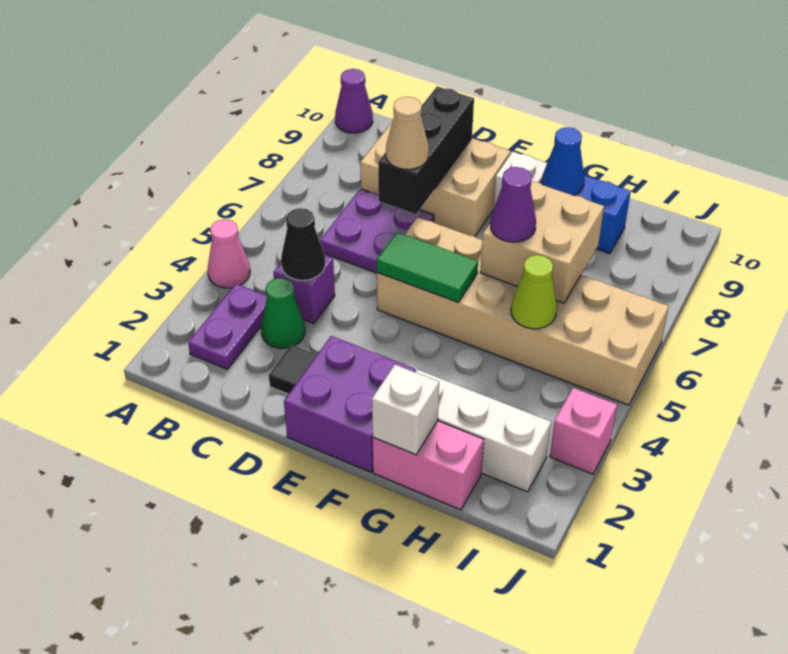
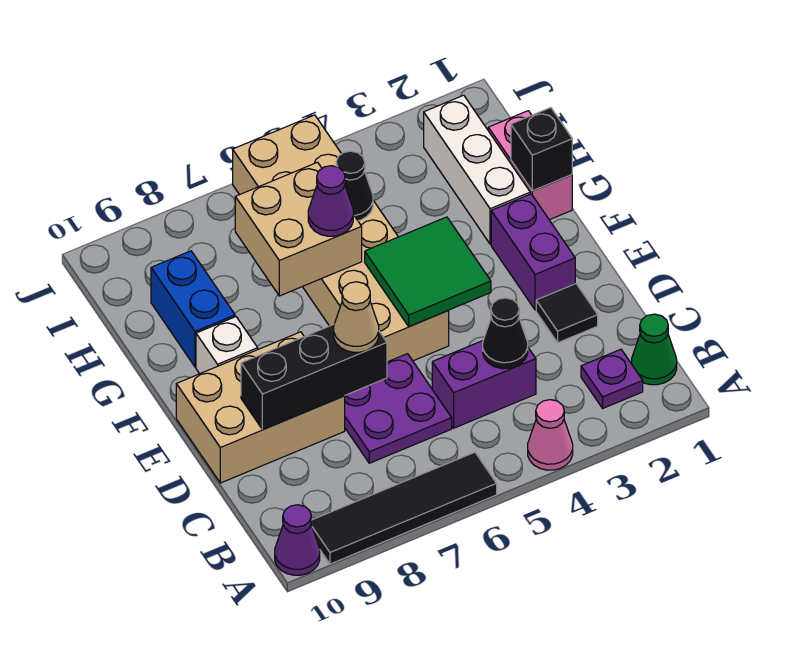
none -> black 1x4 tile [311,452,497,564]
purple 1x2 plate [188,284,267,369] -> purple 1x1 plate [581,349,643,408]
green 1x1 cone [261,278,305,348] -> green 1x1 cone moved to [632,314,677,385]
purple 1x1 brick [273,255,335,323] -> purple 1x2 brick [432,341,536,428]
tan 2x3 brick [360,123,511,237] -> tan 2x3 brick turned to [176,332,345,483]
purple 2x2 brick [284,336,415,472] -> purple 1x2 brick [491,194,575,310]
green 1x2 tile [377,232,478,302] -> green 2x2 tile [365,217,491,327]
white 1x1 brick [372,365,439,455] -> black 1x1 brick [511,108,572,191]
blue 1x1 cone [542,127,585,196] -> none
lime 1x1 cone [511,255,557,329] -> black 1x1 cone [336,151,373,221]
pink 1x1 brick [550,388,617,474] -> none

